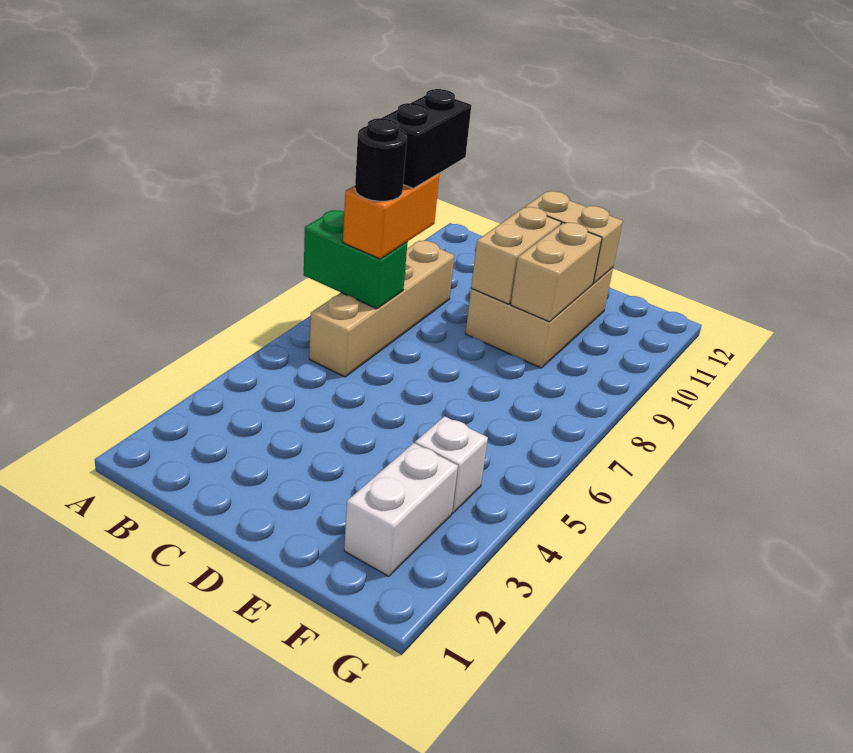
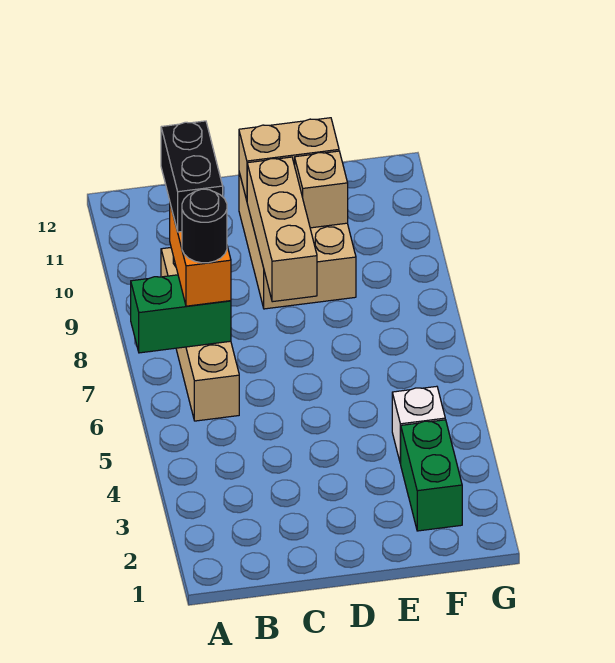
tan 1x2 brick [471,207,561,304] -> tan 1x3 brick [247,157,317,302]
tan 1x2 brick [511,223,602,322] -> tan 1x1 brick [295,151,348,228]
white 1x2 brick [344,443,458,576] -> green 1x2 brick [401,420,462,531]

